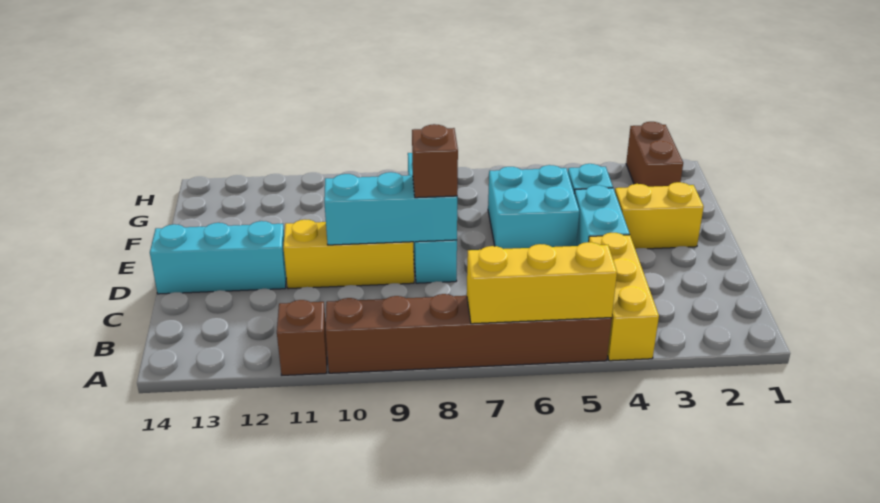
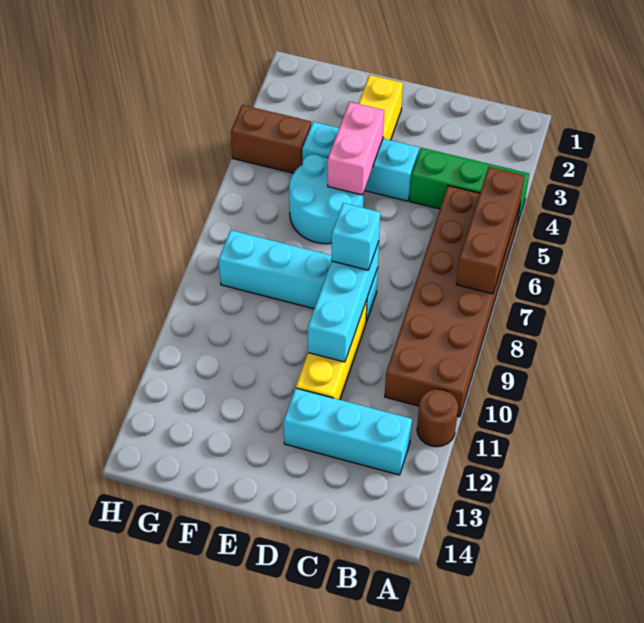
yellow 1x3 brick [589,233,659,361] -> green 1x3 brick [410,148,529,225]
brown 1x6 brick [326,294,612,373] -> brown 2x6 brick [385,186,520,417]
yellow 1x3 brick [467,242,617,324] -> brown 1x3 brick [456,167,524,294]
brown 1x1 brick [277,300,327,375] -> brown 1x1 round brick [417,389,458,447]
brown 1x1 brick [412,124,458,198] -> cyan 1x1 brick [331,203,380,270]
cyan 1x3 brick [150,221,286,294] -> cyan 1x3 brick turned to [284,388,412,475]
none -> pink 1x2 brick [328,102,384,195]
cyan 2x2 brick [488,165,579,249] -> cyan 2x2 round brick [289,154,364,244]
brown 1x2 brick [626,122,683,187] -> brown 1x2 brick moved to [231,105,311,173]

